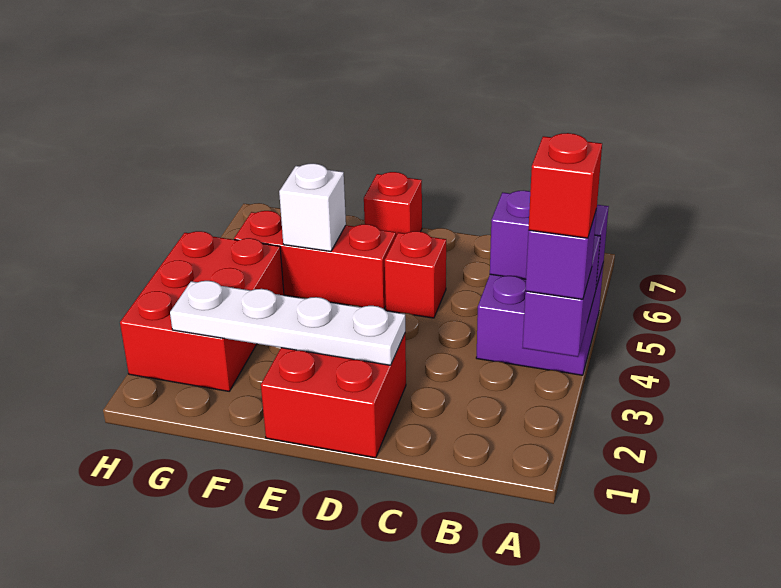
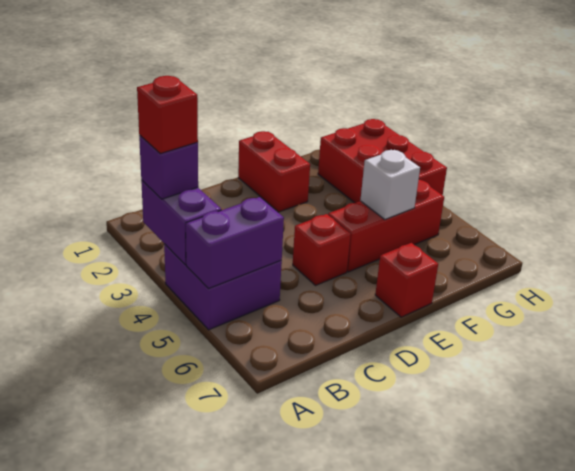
red 2x2 brick [261,334,406,458] -> red 1x2 brick [238,131,310,212]
white 1x4 plate [170,281,405,365] -> none

